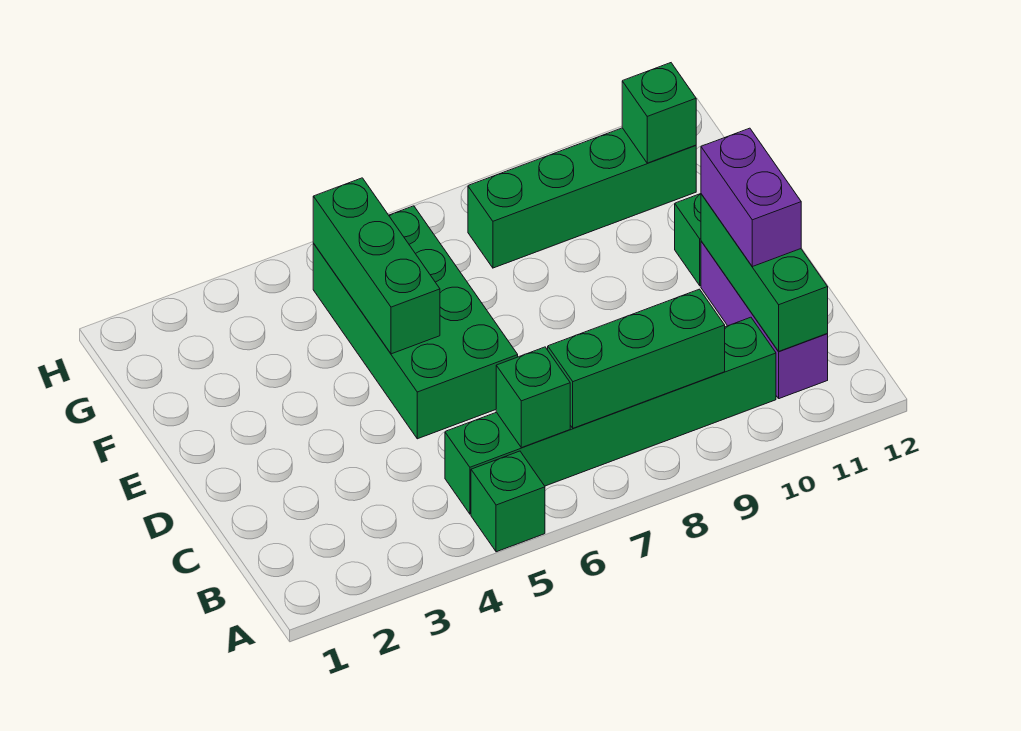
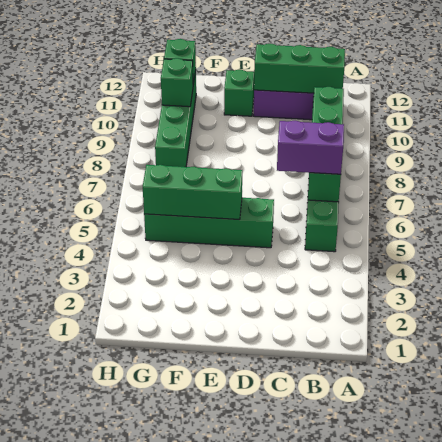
green 1x1 brick [471,451,545,552] -> green 1x1 brick moved to [161,58,193,107]
purple 1x2 brick [701,128,801,267] -> purple 1x2 brick moved to [277,121,344,174]
green 2x4 brick [313,206,518,439] -> green 1x4 brick [144,198,274,248]

